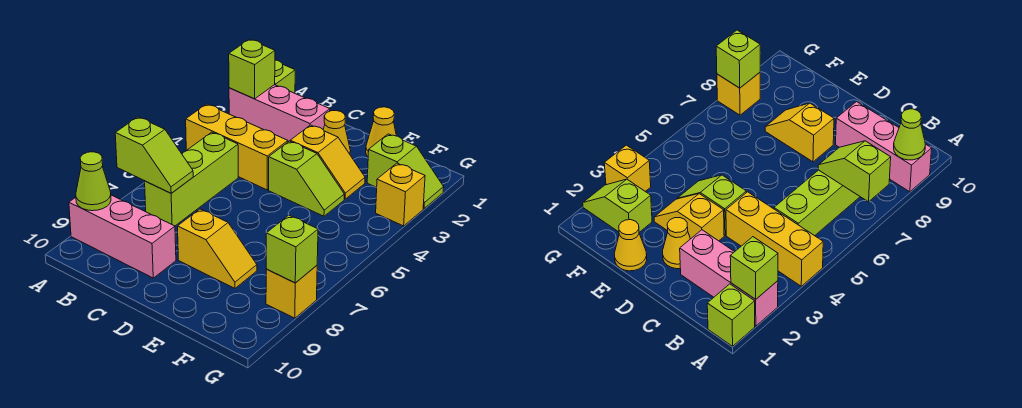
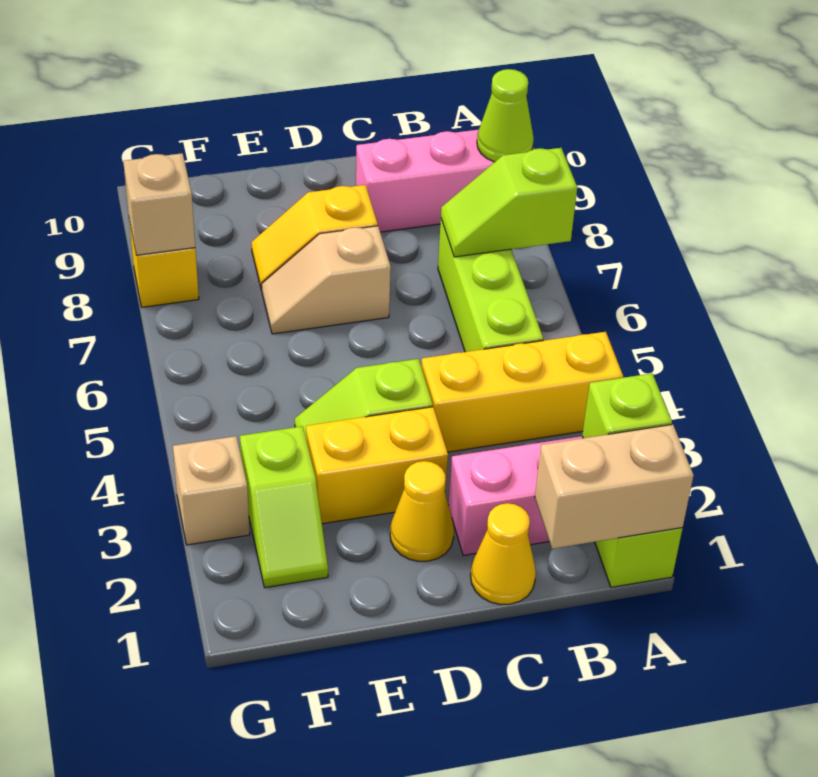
none -> tan 1x2 brick [535,424,694,549]
yellow 1x2 slope [290,125,365,199] -> yellow 1x2 brick [306,407,448,524]
none -> tan 1x2 slope [262,226,391,334]
yellow 1x1 cone [366,107,396,156] -> yellow 1x1 cone moved to [471,503,536,604]
lime 1x2 slope [367,134,444,209] -> lime 1x2 slope turned to [240,426,328,588]
yellow 1x1 brick [376,163,425,226] -> tan 1x1 brick [173,436,250,545]
lime 1x1 brick [266,215,318,283] -> tan 1x1 brick [123,153,195,255]

